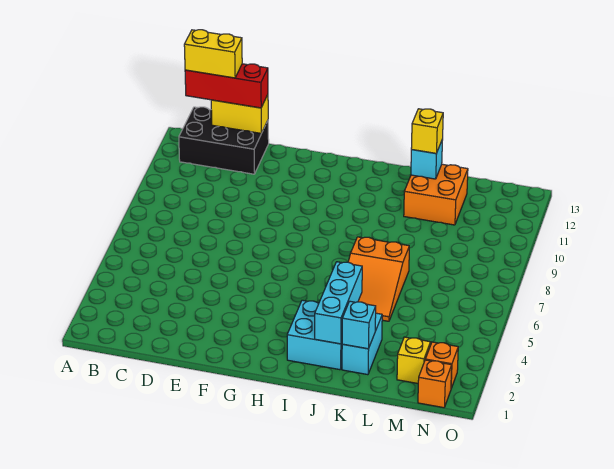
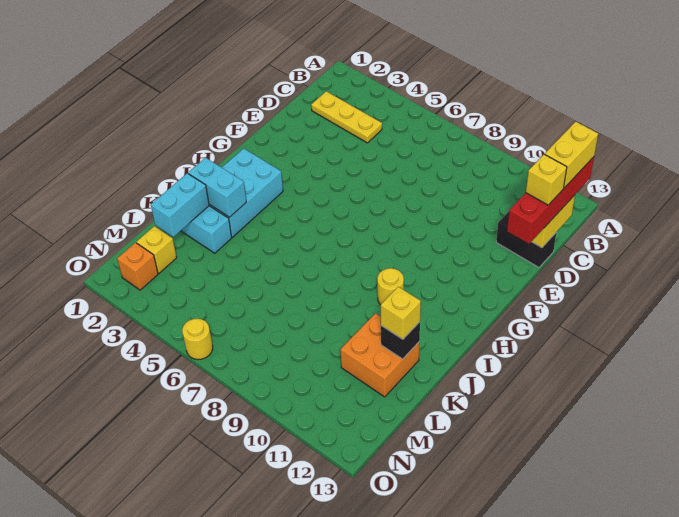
black 2x3 brick [179,107,269,174] -> black 1x2 brick [496,212,556,267]
red 1x3 brick [185,64,268,108] -> red 1x4 brick [507,157,594,244]
none -> yellow 1x3 plate [311,91,382,143]
none -> yellow 1x1 brick [526,154,567,205]
cyan 2x2 brick [287,300,342,370] -> cyan 2x3 brick [209,148,283,237]
none -> yellow 1x1 round brick [377,268,404,305]
cyan 1x3 brick [315,262,362,344] -> cyan 1x2 brick [188,158,246,217]
orange 2x3 slope [348,237,409,321] -> none
cyan 1x1 brick [342,301,376,349] -> cyan 1x2 brick [151,173,209,237]
cyan 1x1 brick [411,139,443,179] -> black 1x1 brick [381,322,420,359]
orange 1x1 brick [418,360,452,408] -> none
none -> yellow 1x1 round brick [182,319,213,359]

